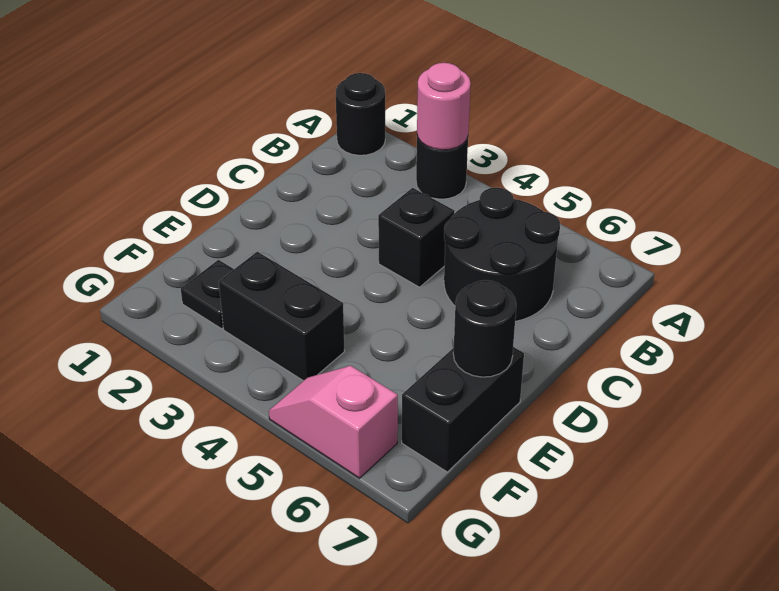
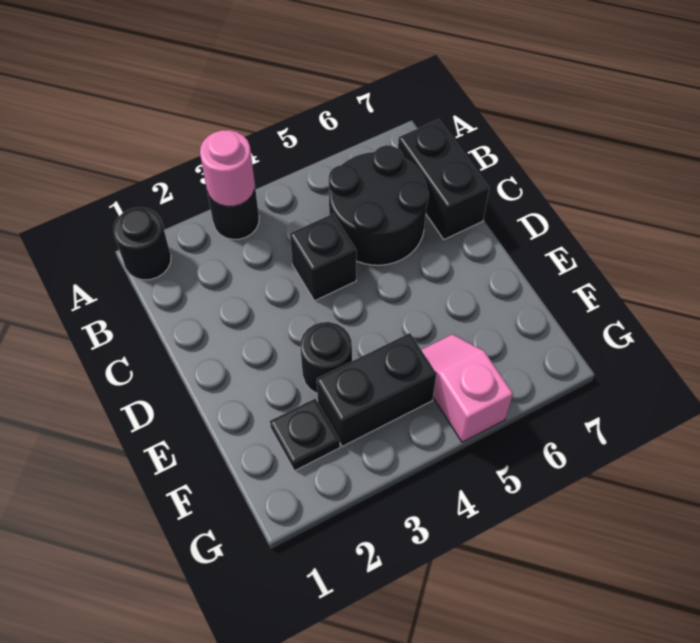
black 1x2 brick [402,347,524,472] -> black 1x2 brick moved to [398,119,489,240]
black 1x1 round brick [453,280,516,377] -> black 1x1 round brick moved to [300,322,352,393]
pink 1x2 slope [269,366,398,478] -> pink 1x2 slope turned to [421,334,513,442]

